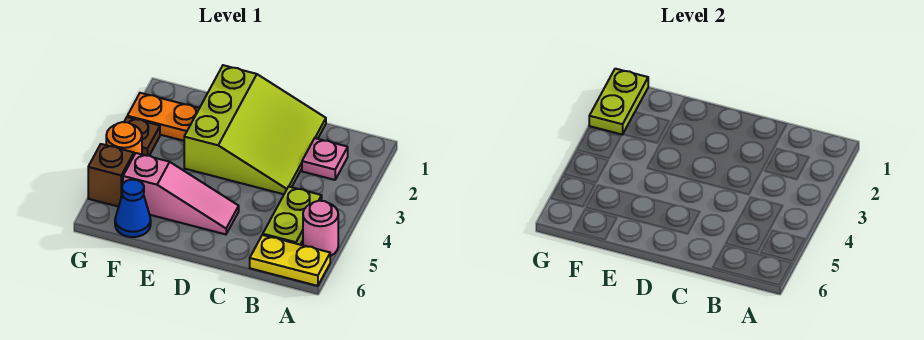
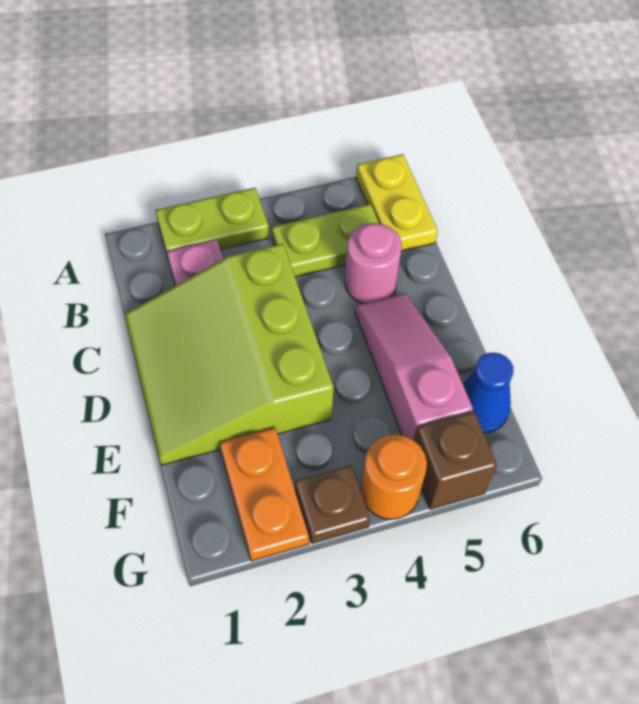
pink 1x1 round brick [303,201,338,256] -> pink 1x1 round brick moved to [345,223,402,304]
lime 3x3 slope [184,65,326,194] -> lime 3x3 slope turned to [125,244,334,465]
lime 1x2 plate [589,69,648,135] -> lime 1x2 plate moved to [155,188,269,257]

